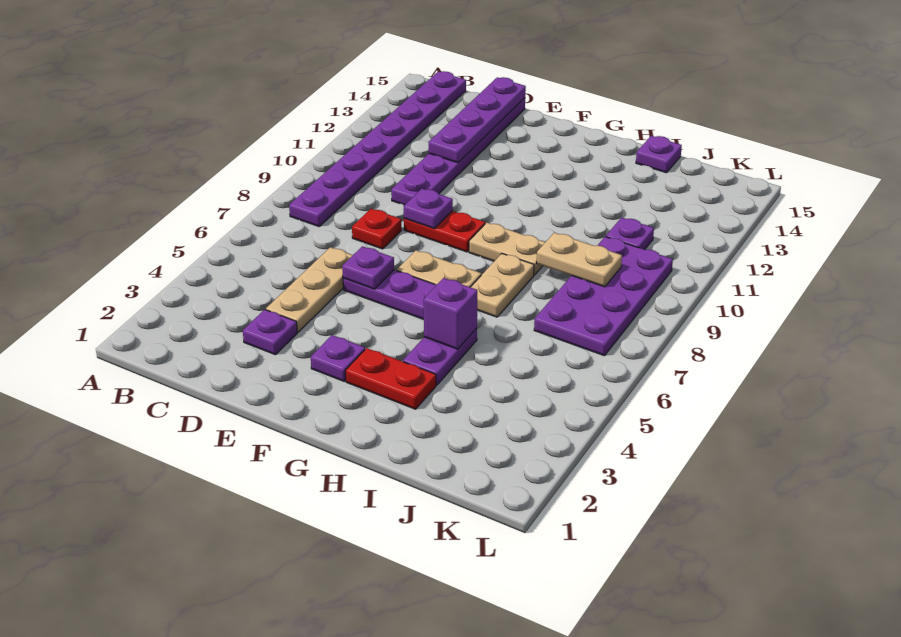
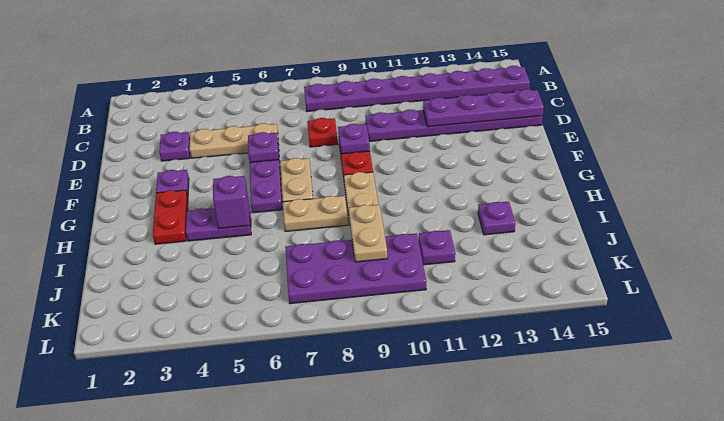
purple 1x1 plate [636,136,682,173] -> purple 1x1 plate moved to [478,202,515,235]

